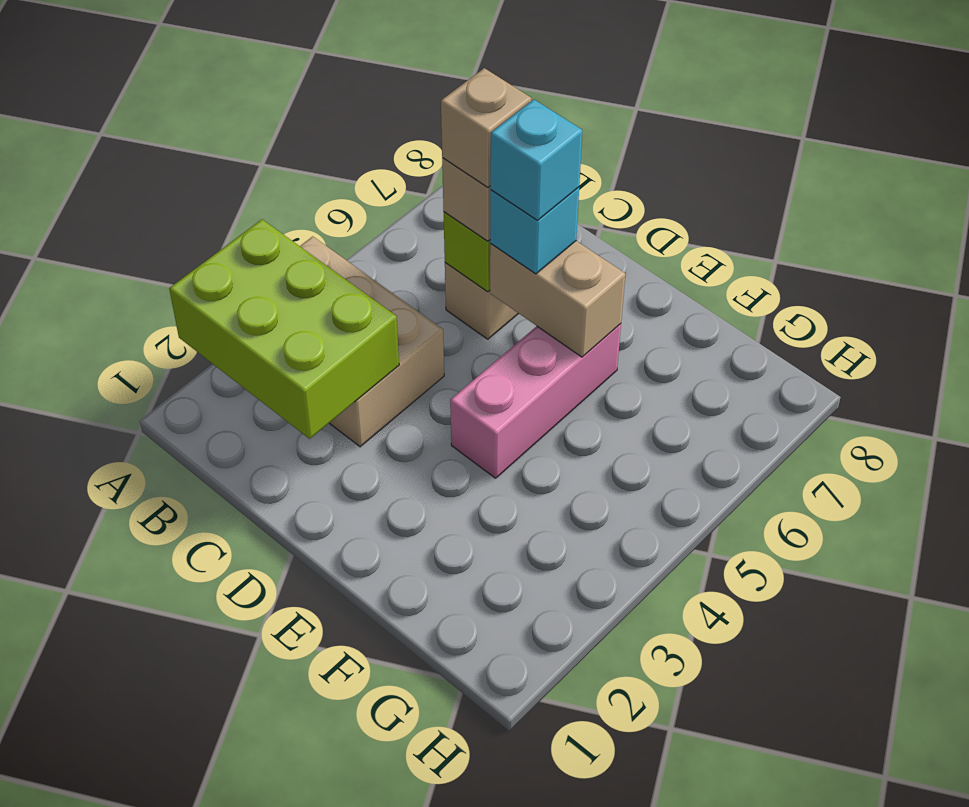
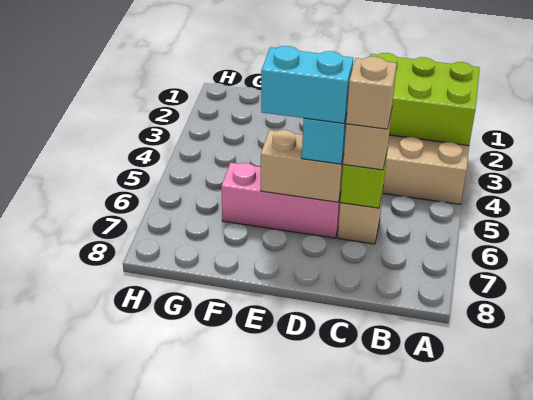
cyan 1x1 brick [490,100,582,220] -> cyan 1x2 brick [261,46,353,123]
pink 1x3 brick [450,324,621,478] -> pink 1x3 brick turned to [221,163,341,238]

